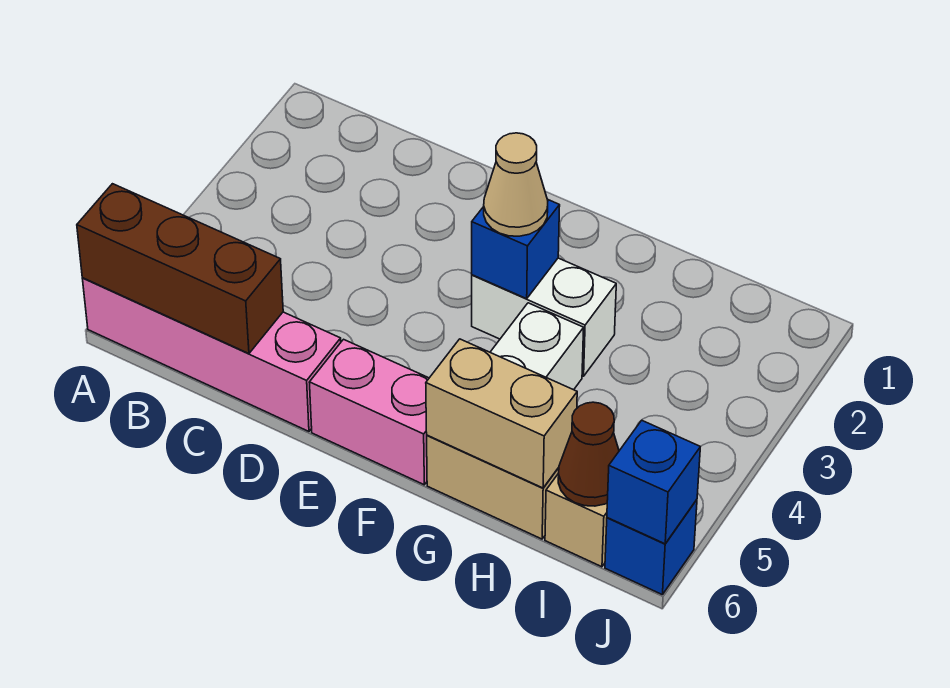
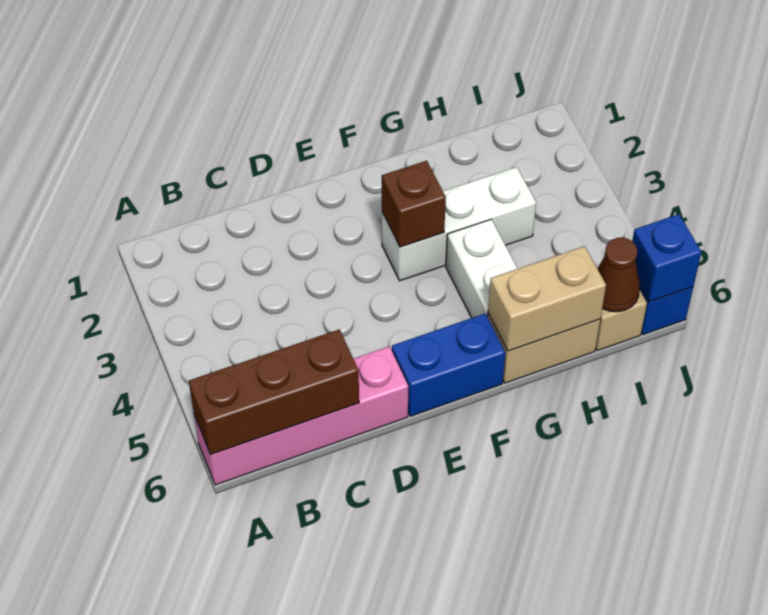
pink 1x2 brick [309,339,429,485] -> blue 1x2 brick [392,314,505,416]
white 1x2 brick [472,258,616,376] -> white 1x3 brick [382,167,536,281]
blue 1x1 brick [472,199,560,299] -> brown 1x1 brick [382,161,446,247]
tan 1x1 cone [484,133,548,236] -> none

